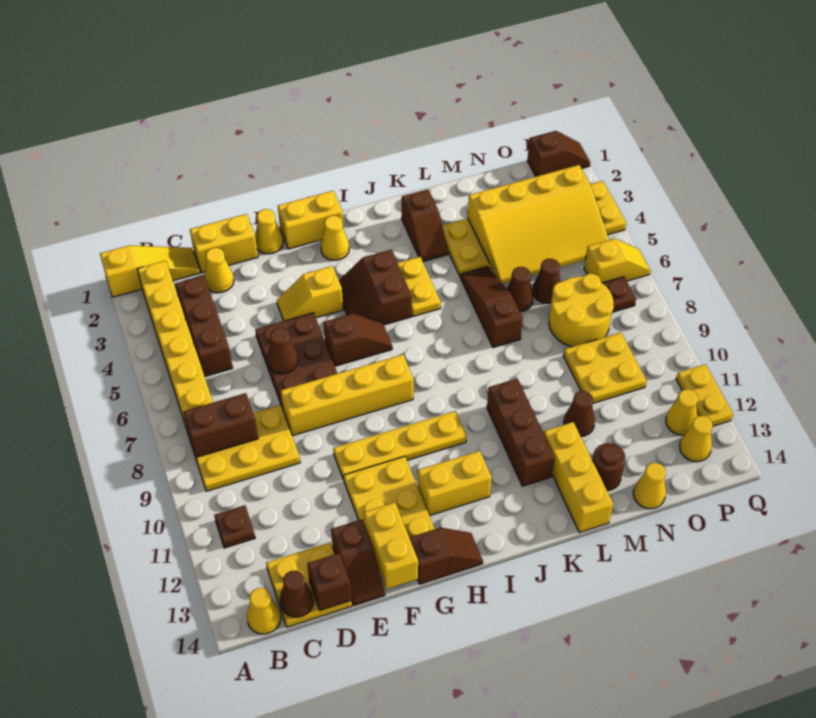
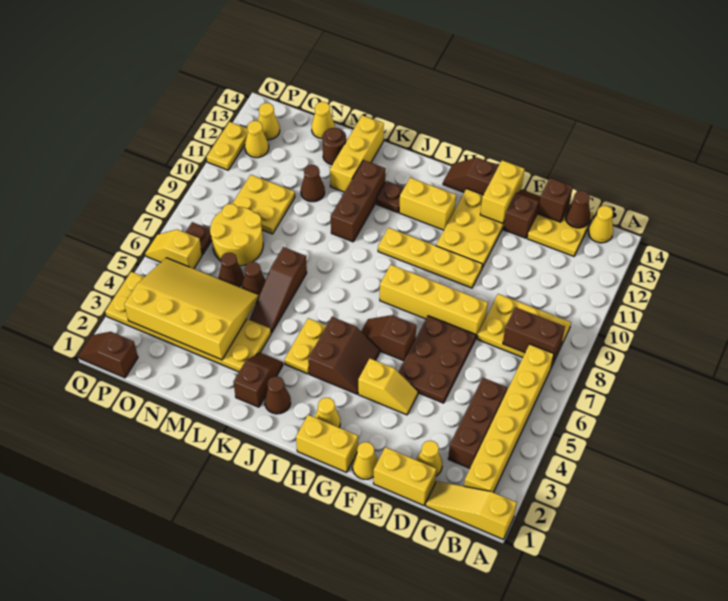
brown 1x1 plate [214,505,255,548] -> brown 1x1 plate moved to [376,181,404,213]
brown 1x1 cone [267,328,298,374] -> brown 1x1 cone moved to [265,376,291,414]

